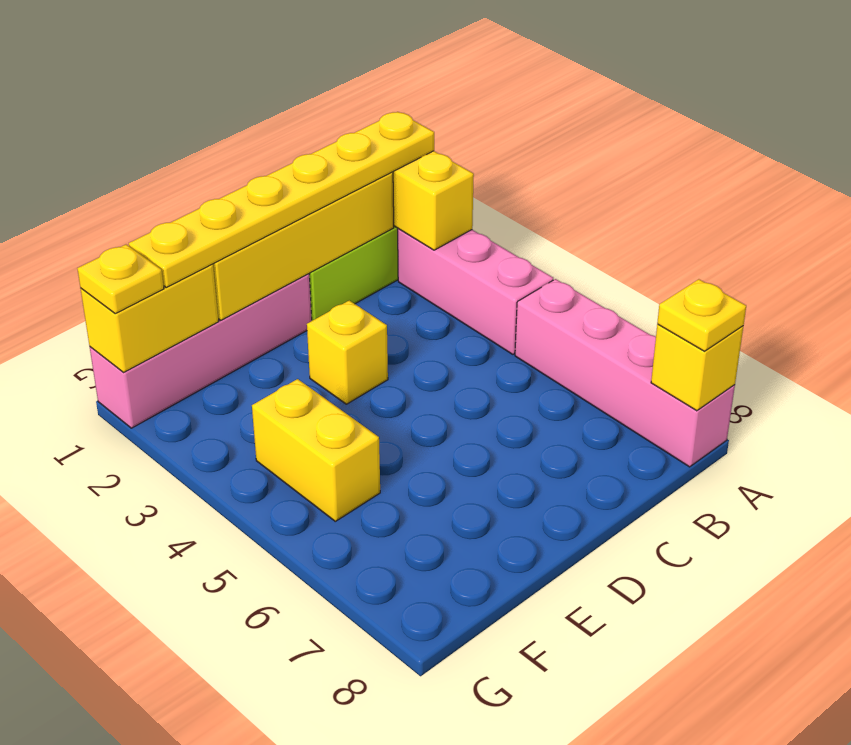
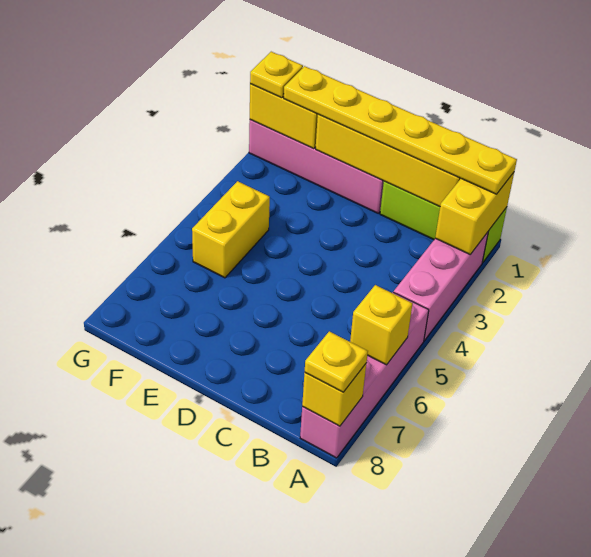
yellow 1x1 brick [307,300,388,404] -> yellow 1x1 brick moved to [350,285,413,365]

